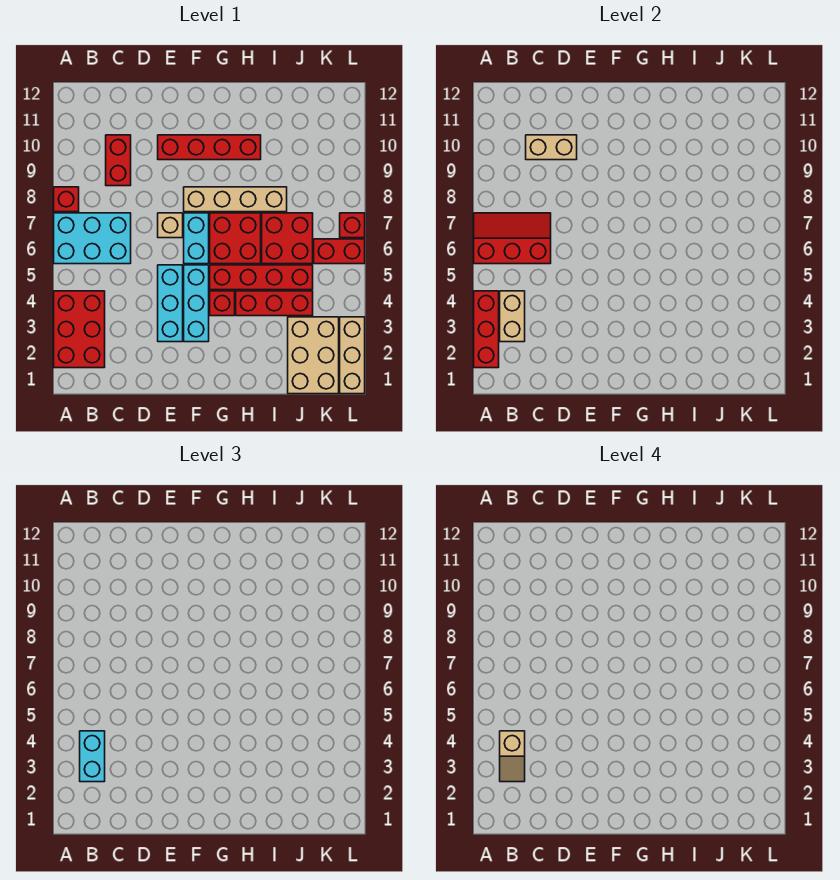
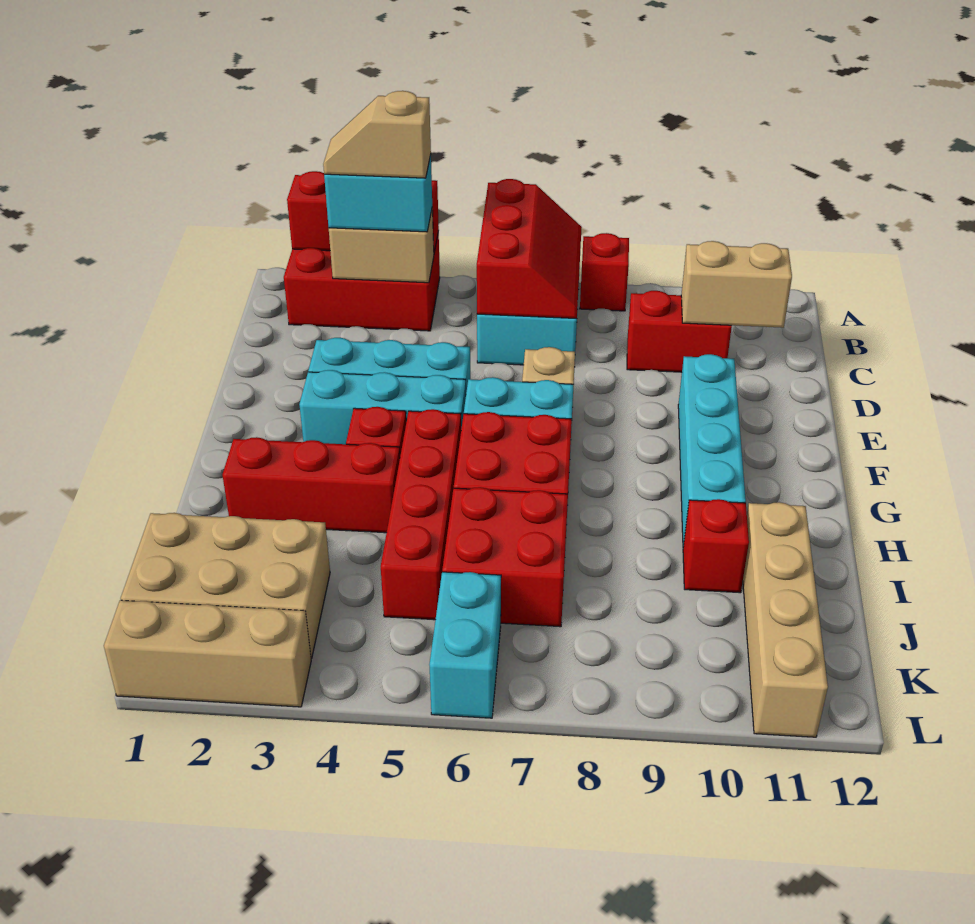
tan 1x2 brick [526,135,577,160] -> tan 1x2 brick turned to [681,241,792,328]
red 1x4 brick [158,135,261,160] -> cyan 1x4 brick [678,354,746,546]
tan 1x4 brick [184,187,287,212] -> tan 1x4 brick moved to [743,502,828,737]
red 1x3 brick [236,291,313,316] -> red 1x3 brick turned to [223,437,400,533]
red 1x2 brick [314,239,365,264] -> cyan 1x2 brick [429,572,501,718]
red 1x1 brick [340,213,365,238] -> red 1x1 brick moved to [683,499,749,593]

